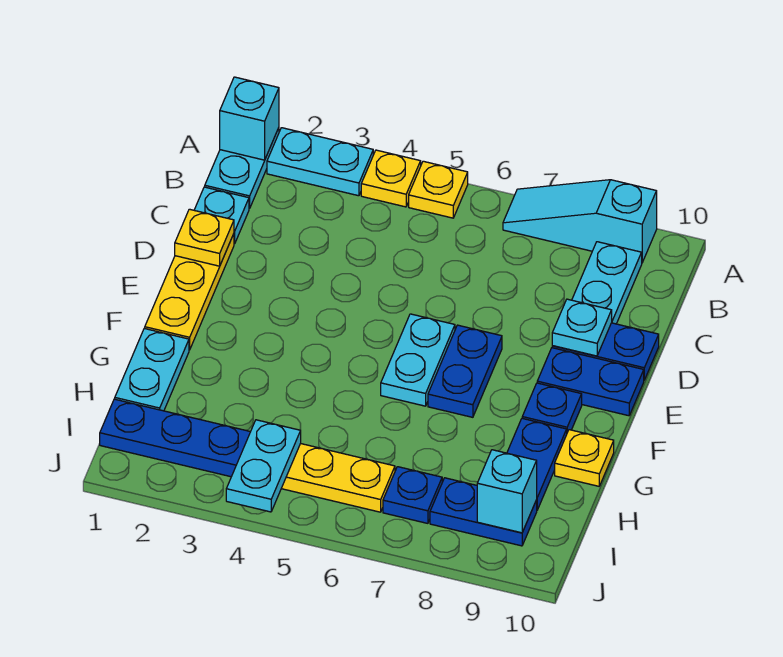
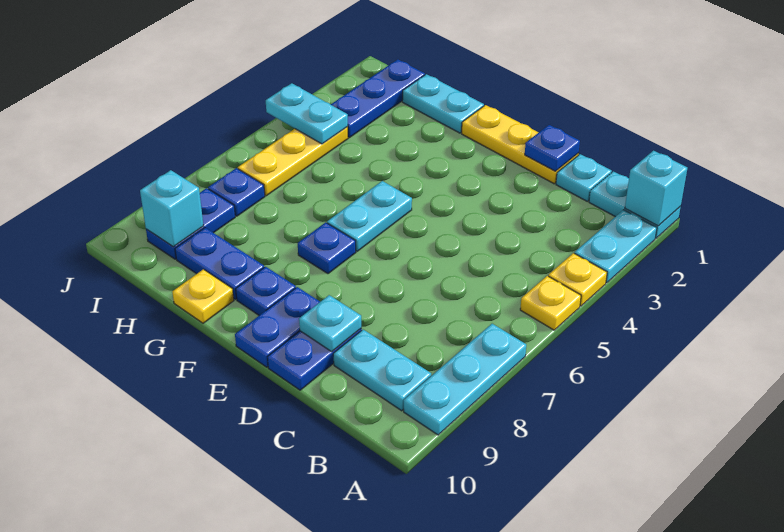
cyan 1x3 slope [503,180,657,262] -> cyan 1x3 plate [404,324,526,435]
yellow 1x1 plate [175,209,234,266] -> blue 1x1 plate [525,125,580,171]
cyan 1x2 plate [381,314,455,406] -> cyan 1x2 plate turned to [327,181,412,251]
blue 1x2 plate [428,325,502,417] -> blue 1x1 plate [298,222,356,274]

